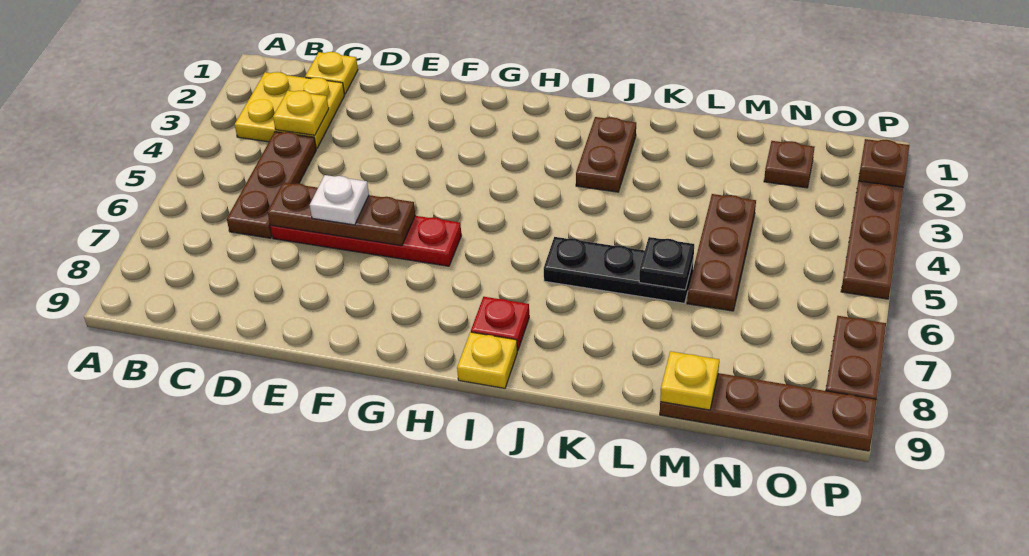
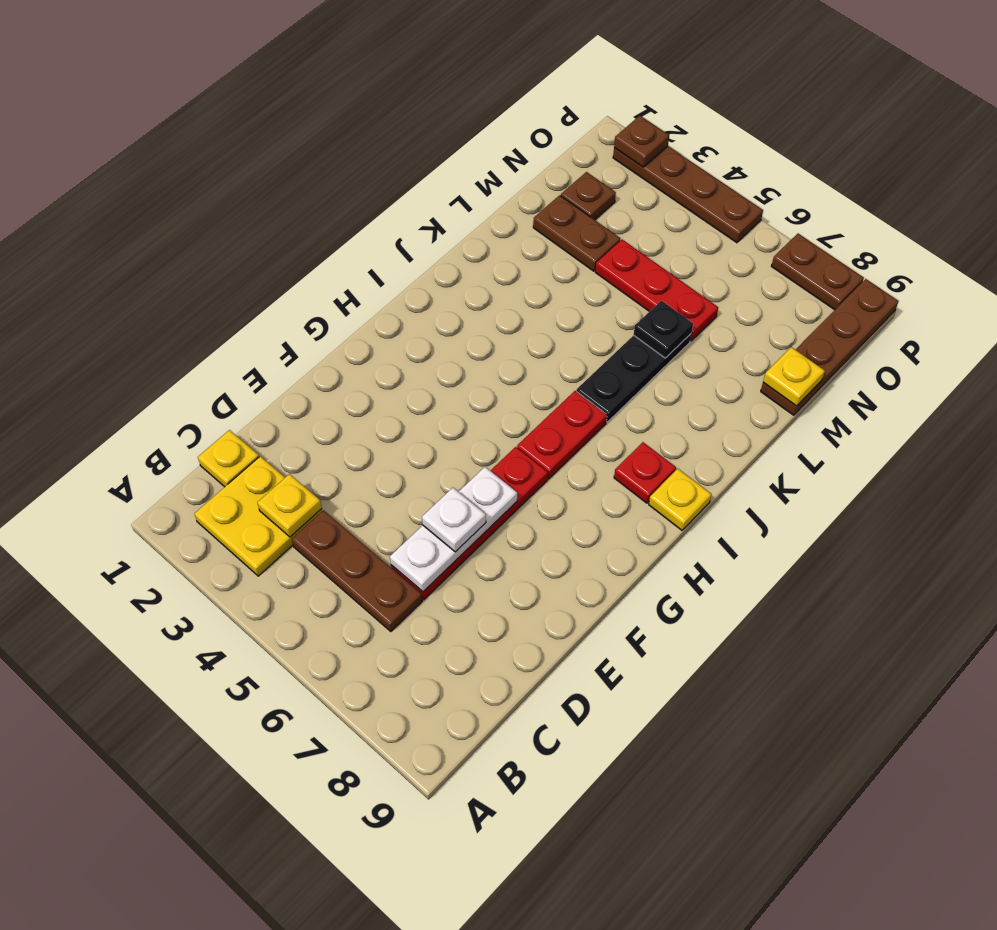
brown 1x3 plate [268,182,415,246] -> white 1x3 plate [390,467,517,592]
none -> red 1x2 plate [517,391,607,479]
brown 1x2 plate [576,117,636,192] -> brown 1x2 plate moved to [533,195,620,271]
brown 1x3 plate [687,194,756,311] -> red 1x3 plate [595,240,718,341]

